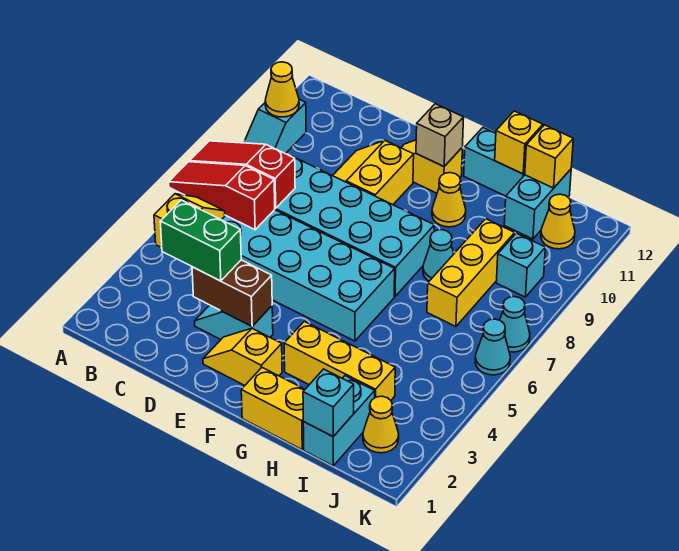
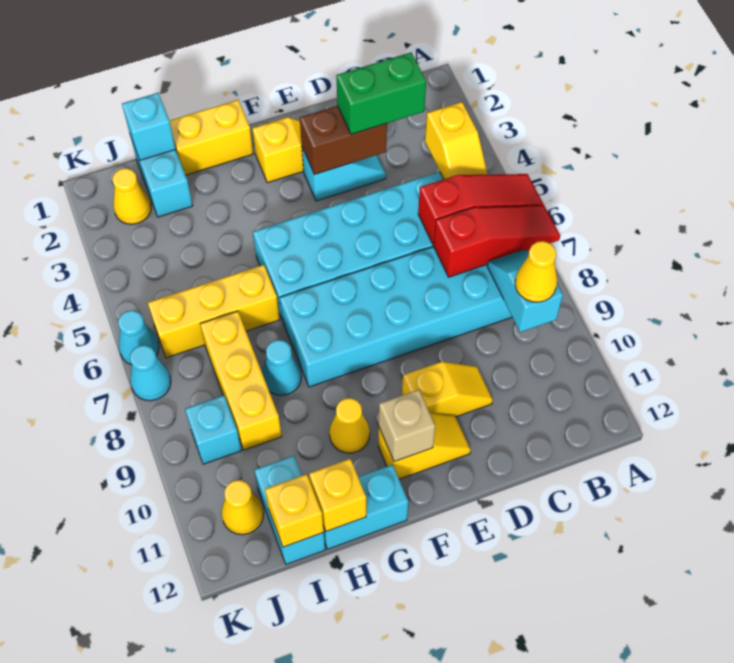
yellow 2x2 slope [333,141,414,205] -> yellow 1x2 slope [402,362,493,417]
yellow 1x3 brick [284,321,395,400] -> yellow 1x3 brick moved to [148,265,280,358]

